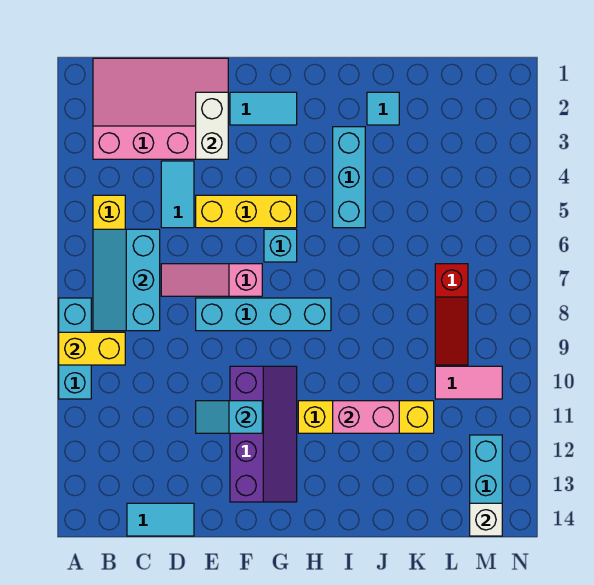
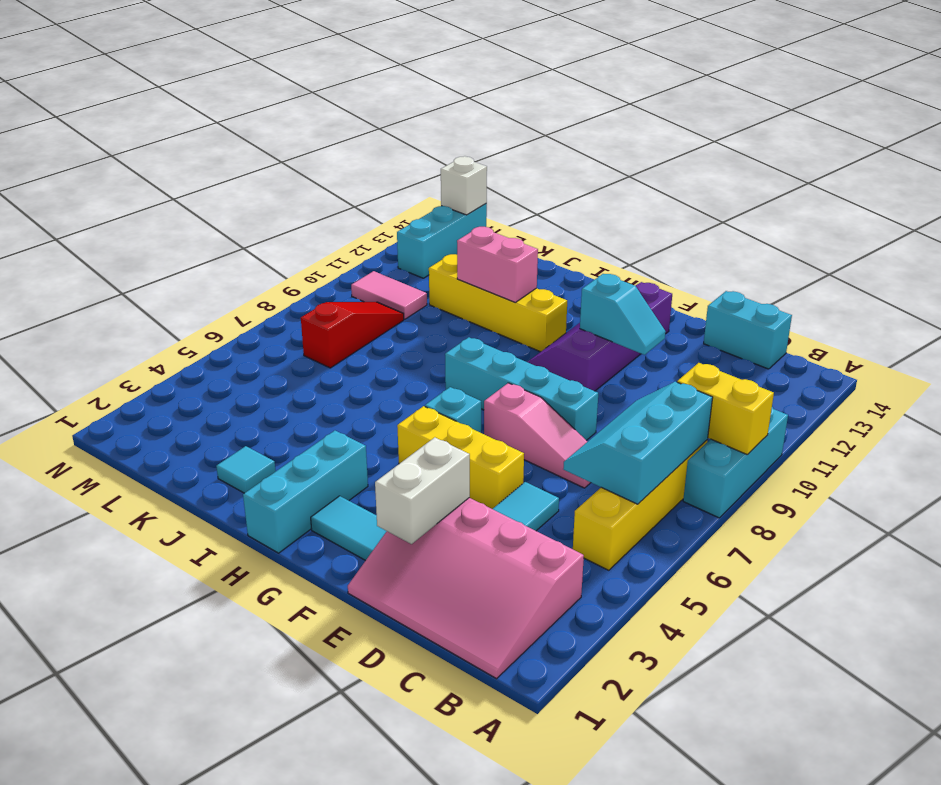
cyan 2x3 slope [93,229,160,331] -> cyan 2x3 slope turned to [563,382,713,504]
cyan 1x2 tile [127,503,194,536] -> cyan 1x2 brick [704,291,792,369]
cyan 1x3 brick [333,127,365,228] -> cyan 1x3 brick moved to [243,431,368,553]

